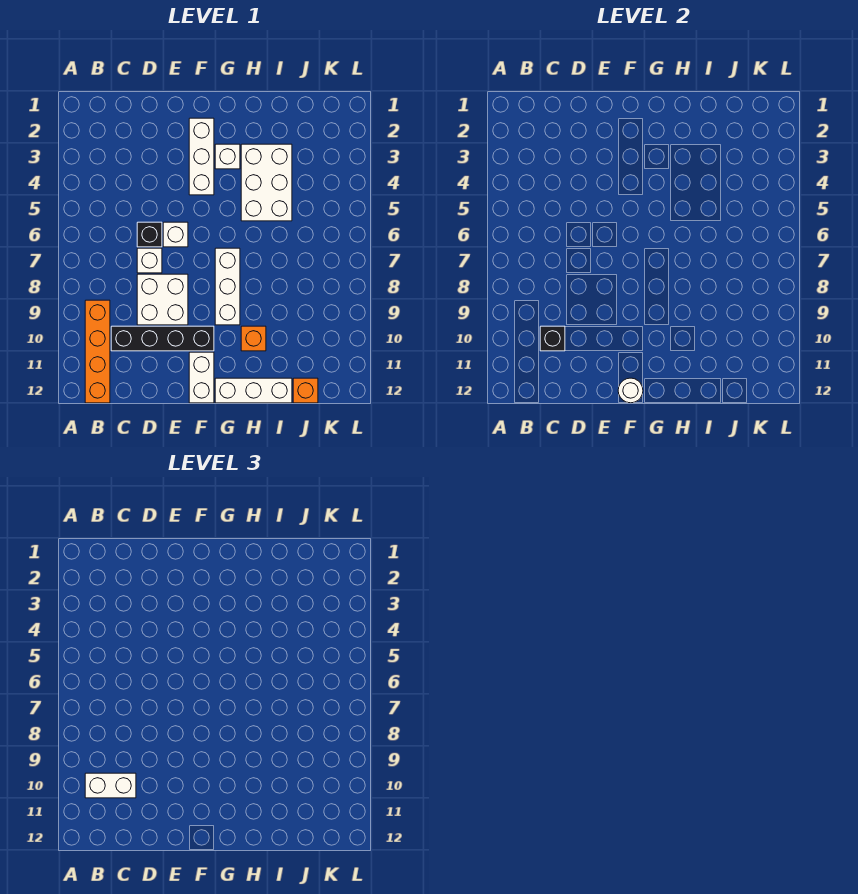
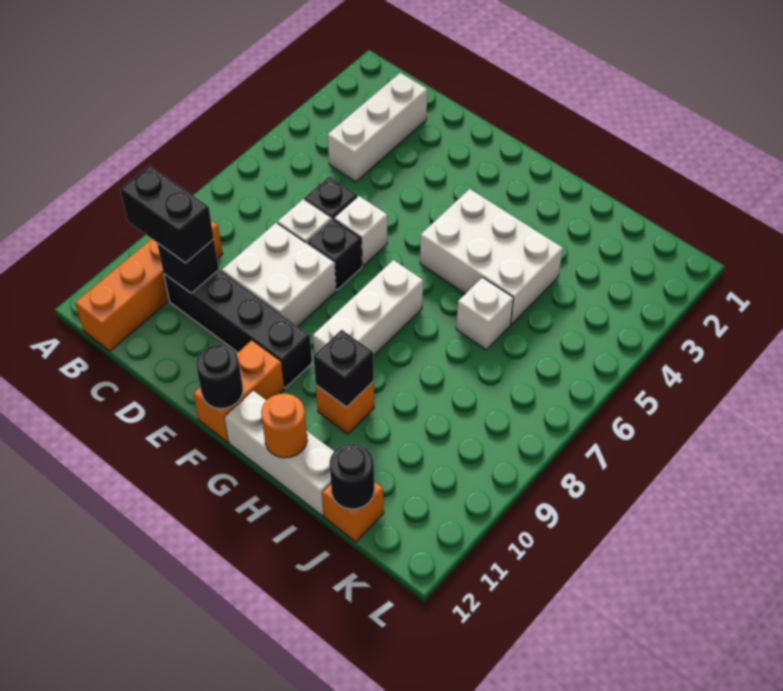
white 1x2 brick [85,773,136,798] -> black 1x2 brick [120,166,214,263]
none -> black 1x1 brick [307,219,362,290]
white 1x3 brick [189,118,214,195] -> white 1x3 brick moved to [328,73,427,182]
white 1x2 brick [189,352,214,403] -> orange 1x2 brick [193,340,284,442]
white 1x1 round brick [618,378,643,403] -> black 1x1 round brick [196,345,243,409]
white 1x1 brick [215,144,240,169] -> white 1x1 brick moved to [456,277,513,350]
white 2x3 brick [241,144,292,221] -> white 2x3 brick turned to [420,189,563,324]
none -> black 1x1 brick [314,330,374,407]
none -> orange 1x1 round brick [261,393,307,458]
none -> black 1x1 round brick [330,444,374,509]

